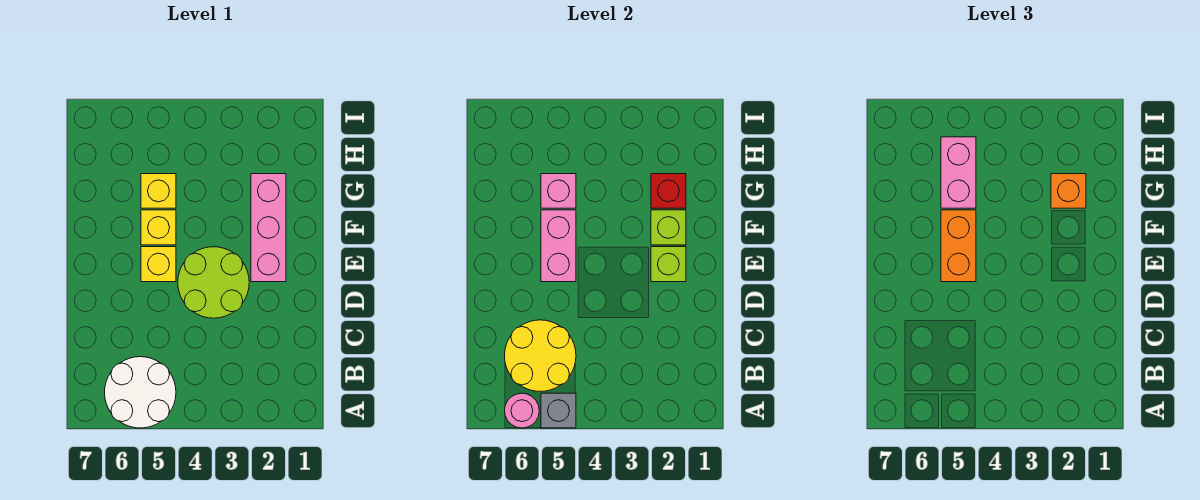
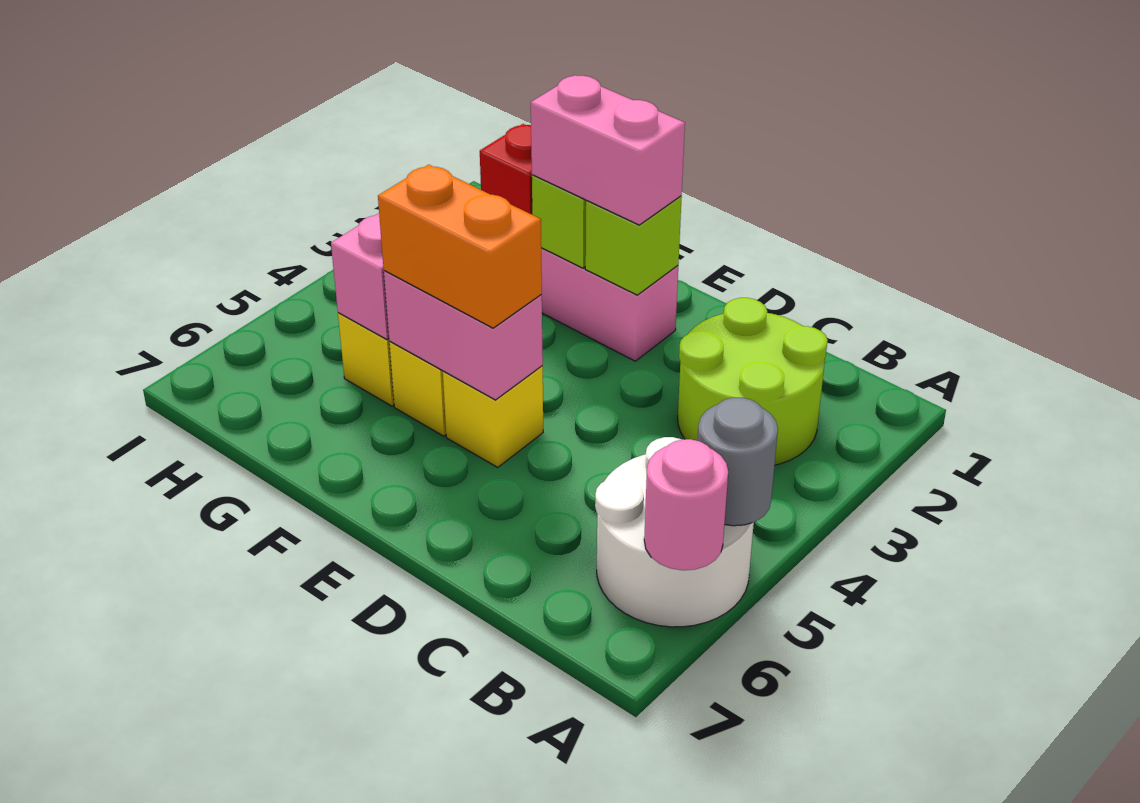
grey 1x1 brick [541,393,576,428] -> grey 1x1 round brick [698,398,778,526]
yellow 2x2 round brick [505,320,576,392] -> none
lime 2x2 round brick [178,247,249,318] -> lime 2x2 round brick moved to [678,298,828,465]
orange 1x1 brick [1051,174,1086,208] -> none
pink 1x2 brick [941,137,976,208] -> pink 1x2 brick moved to [531,75,685,225]

